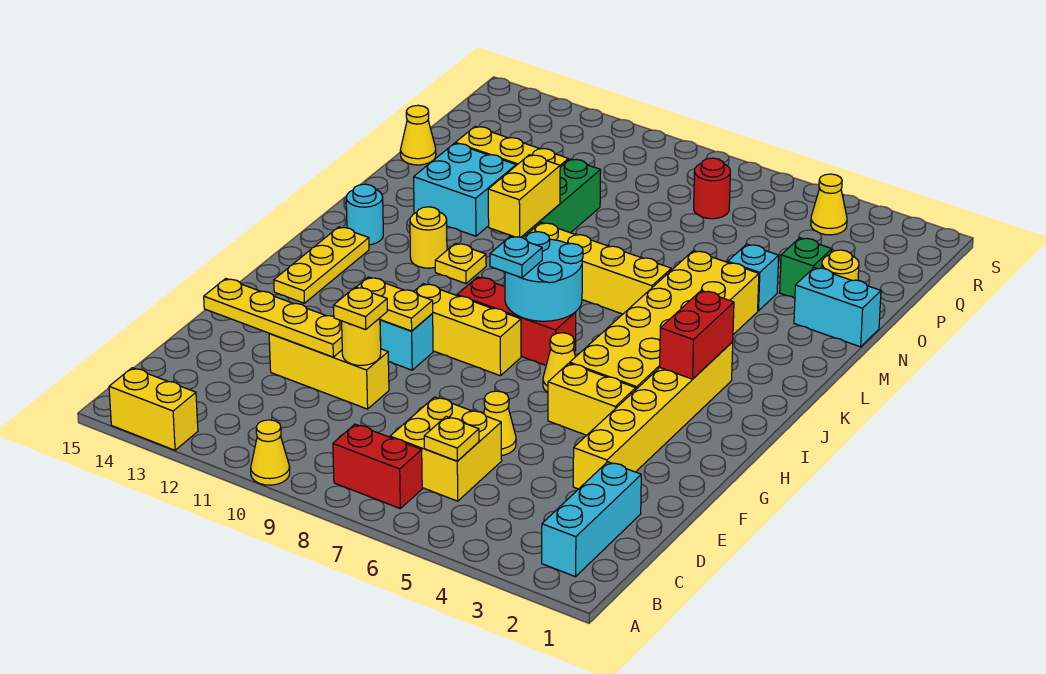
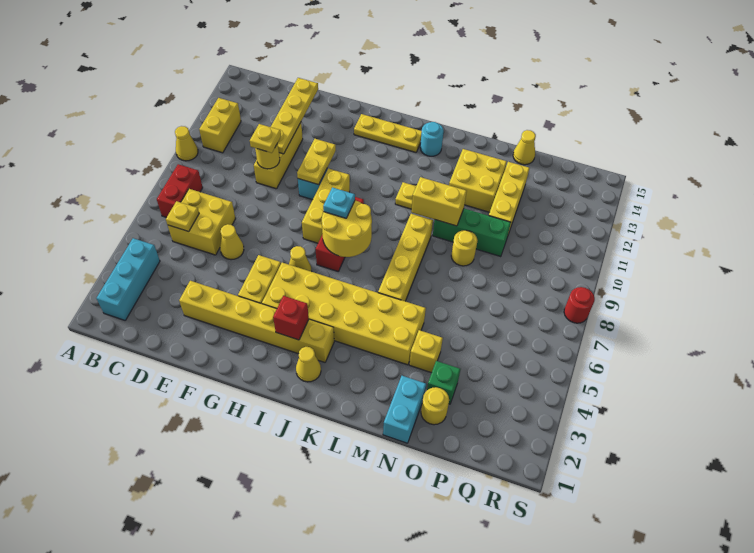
yellow 1x2 brick [109,368,198,450] -> yellow 1x2 brick moved to [199,98,241,153]
cyan 1x3 brick [542,462,641,577] -> cyan 1x3 brick turned to [97,238,160,320]
red 1x2 brick [660,291,734,379] -> red 1x1 brick [273,296,309,340]
cyan 2x2 round brick [505,232,583,321] -> yellow 2x2 round brick [322,200,372,257]
yellow 1x1 round brick [410,207,447,268] -> yellow 1x1 round brick moved to [451,230,478,266]
cyan 2x2 brick [414,143,516,236] -> yellow 2x2 brick [449,149,507,212]
cyan 1x1 brick [728,244,779,311] -> yellow 1x1 brick [409,330,443,373]
red 1x1 round brick [694,158,730,219] -> red 1x1 round brick moved to [564,287,595,323]
yellow 1x1 cone [811,174,847,235] -> yellow 1x1 cone moved to [296,347,321,382]

